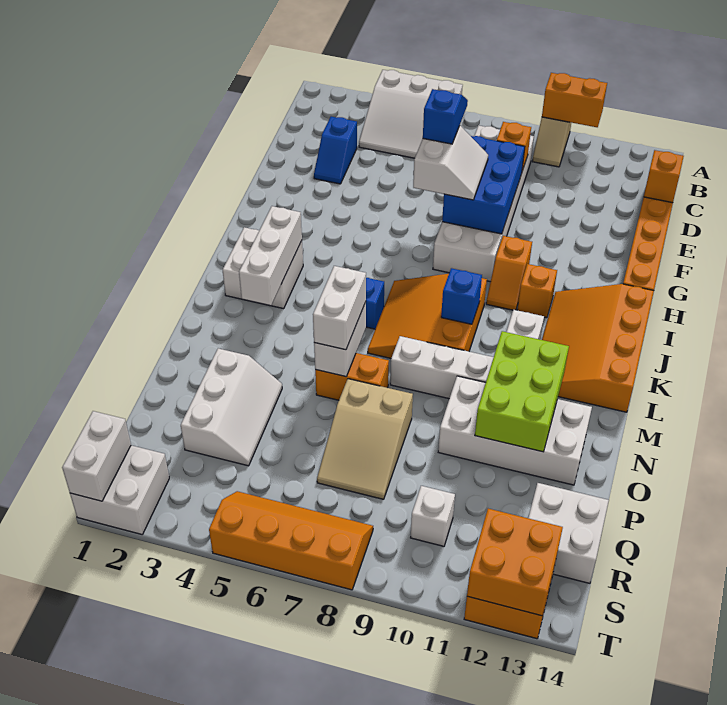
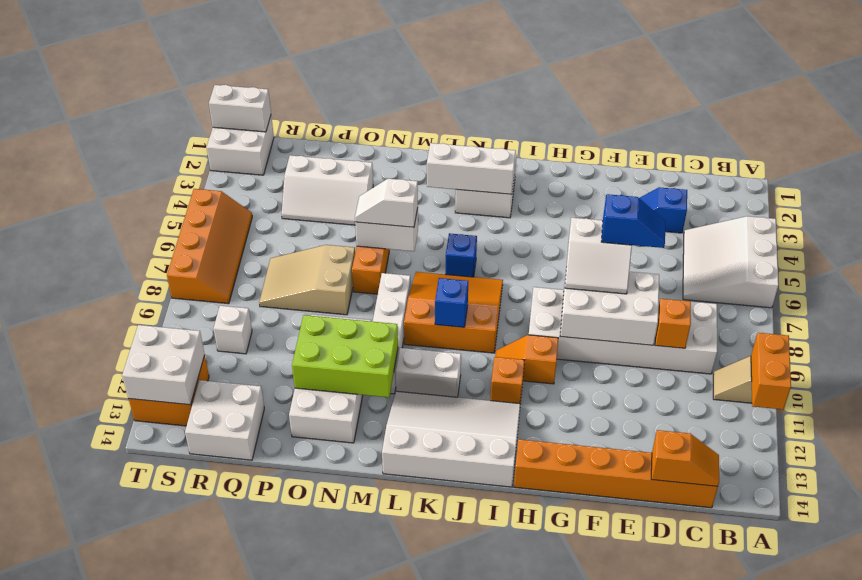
blue 2x3 brick [442,136,525,234] -> white 2x3 brick [560,272,659,345]
orange 3x4 slope [542,284,654,412] -> white 3x4 slope [382,391,520,487]
white 1x2 brick [313,266,366,350] -> white 1x2 slope [355,179,418,227]
orange 2x2 brick [467,509,563,616] -> white 2x2 brick [122,325,205,405]

